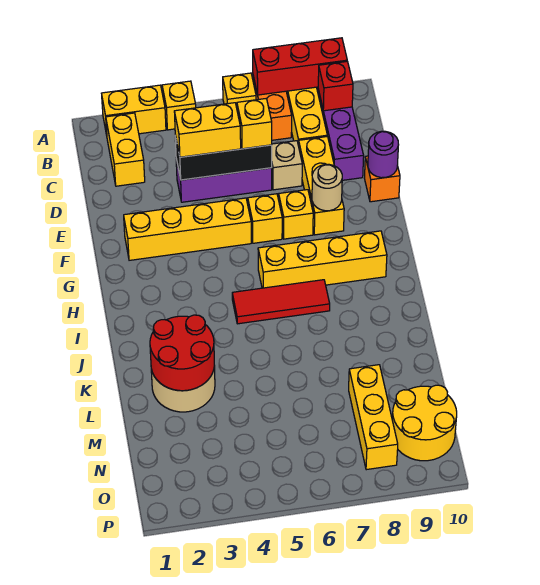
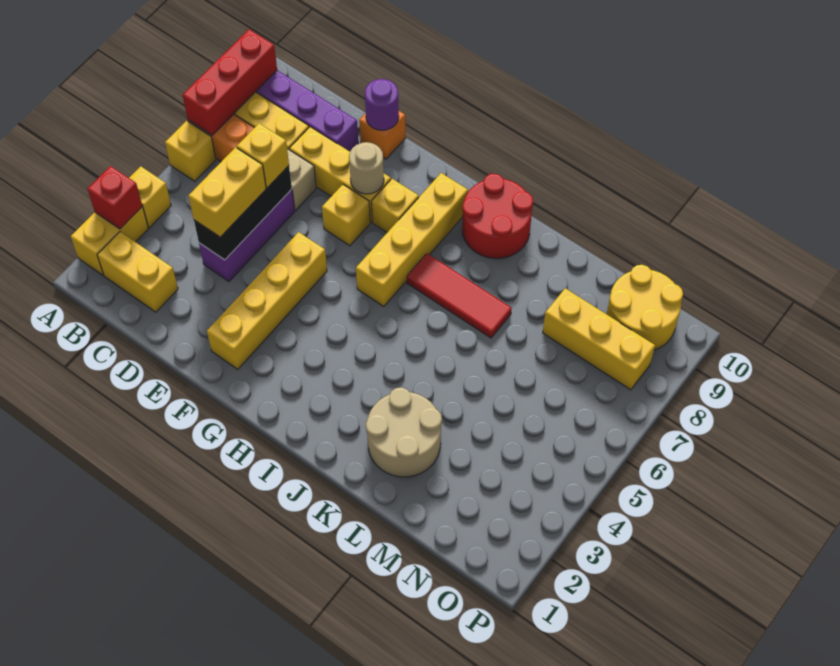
red 1x1 brick [318,61,353,111] -> red 1x1 brick moved to [87,166,142,229]
yellow 1x1 brick [248,194,282,243] -> yellow 1x1 brick moved to [372,179,419,232]
red 1x3 tile [232,280,330,324] -> red 1x3 tile turned to [407,253,512,338]
red 2x2 round brick [150,315,214,391] -> red 2x2 round brick moved to [462,174,533,259]

